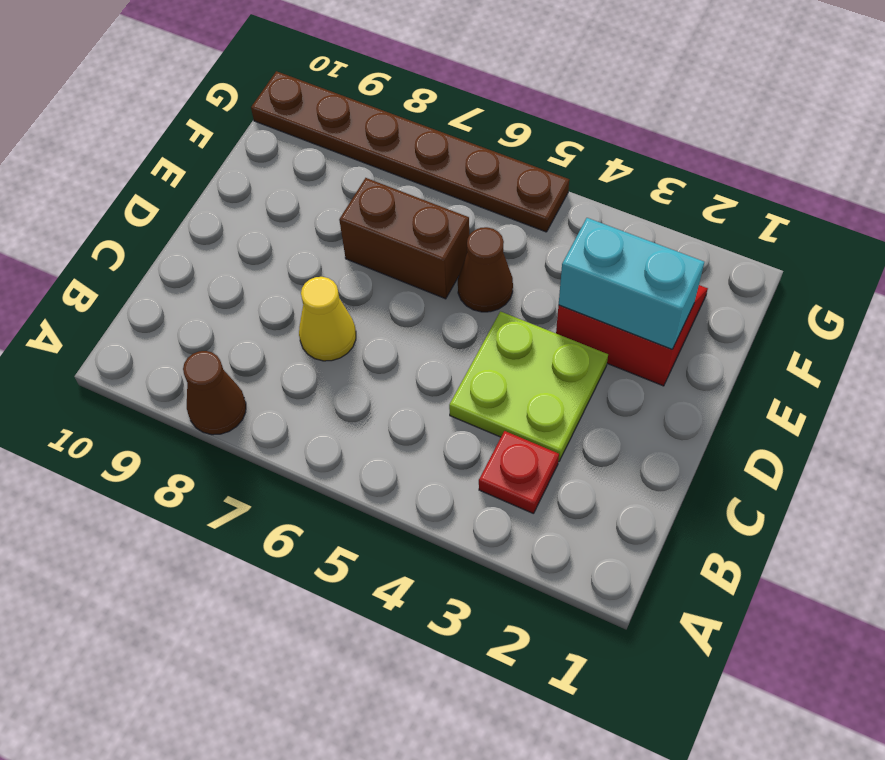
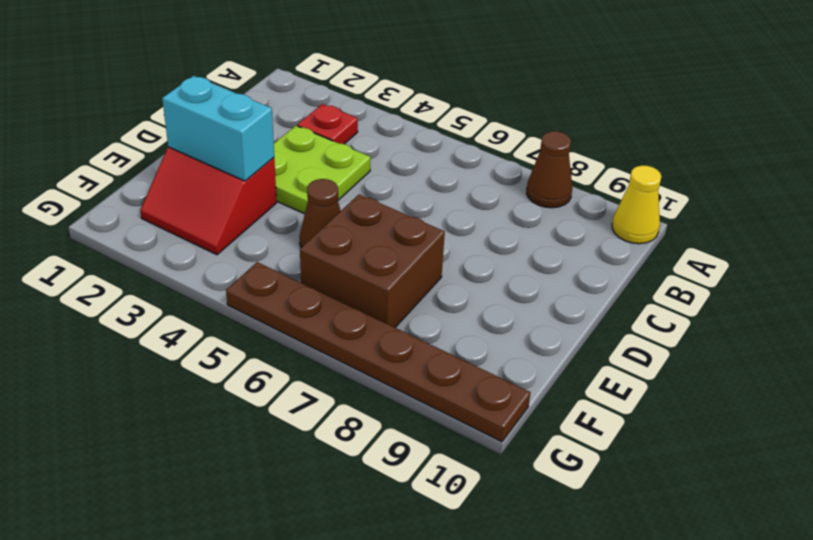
yellow 1x1 cone [299,277,356,361] -> yellow 1x1 cone moved to [612,165,661,244]
brown 1x2 brick [339,178,469,299] -> brown 2x2 brick [300,194,445,327]

